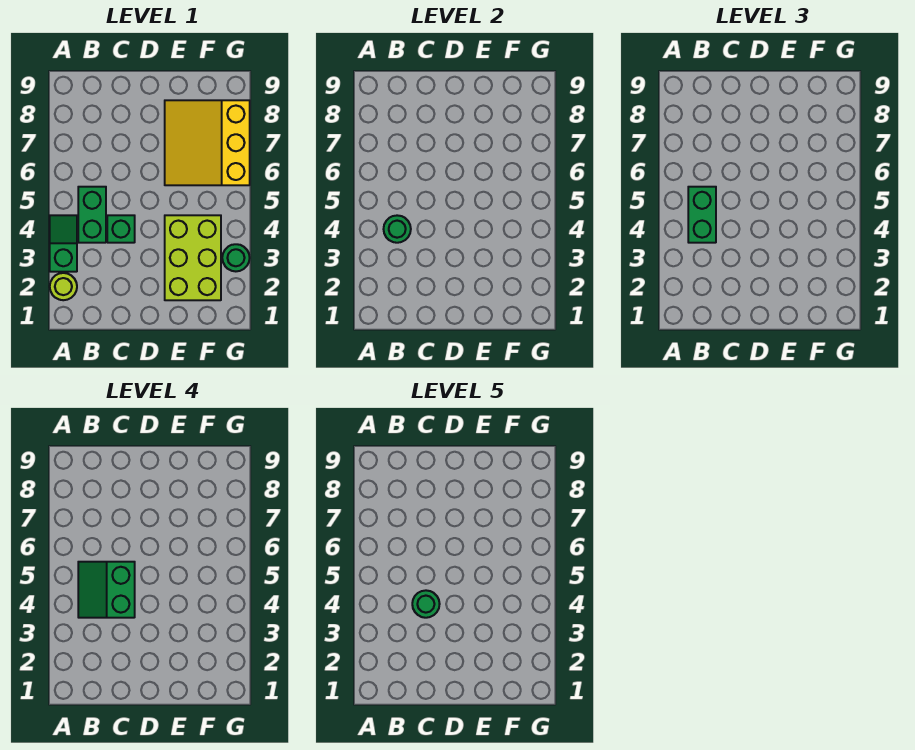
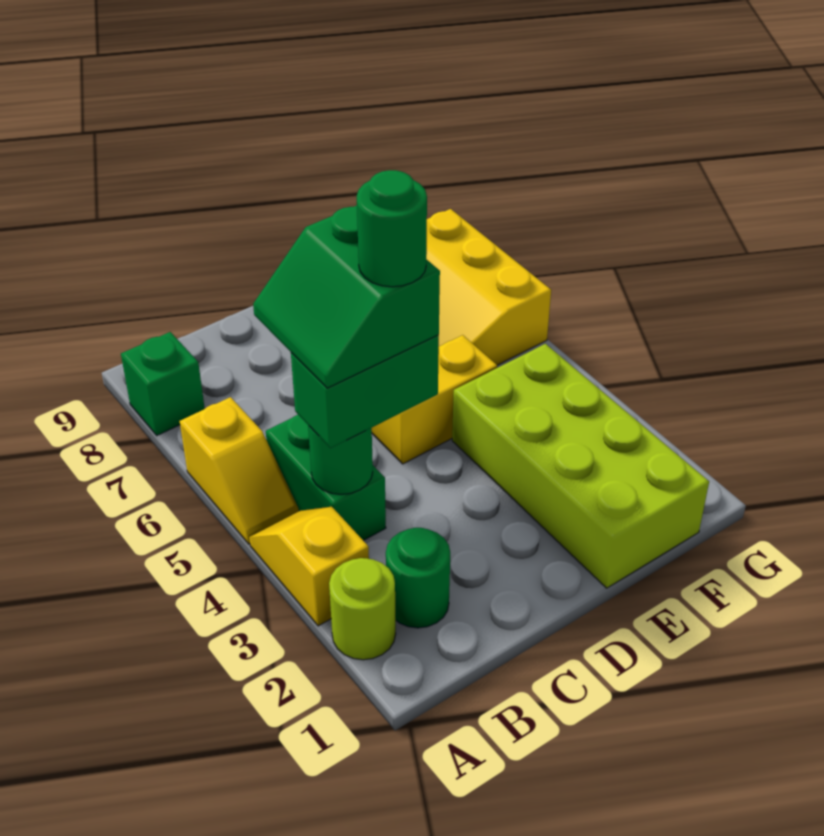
green 1x2 slope [50,215,77,272] -> yellow 1x2 slope [249,507,369,626]
none -> yellow 1x2 slope [180,397,299,544]
green 1x2 brick [688,187,716,243] -> green 1x2 brick turned to [291,335,439,448]
green 1x1 brick [107,215,135,243] -> green 1x1 brick moved to [121,332,205,435]
none -> yellow 1x2 brick [372,335,497,464]
lime 2x3 brick [165,215,221,300] -> lime 2x4 brick [452,344,709,588]
green 1x1 round brick [222,244,250,271] -> green 1x1 round brick moved to [386,528,450,628]

